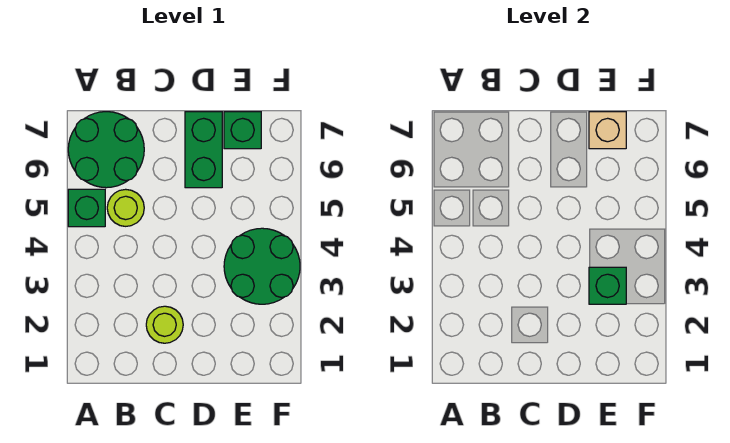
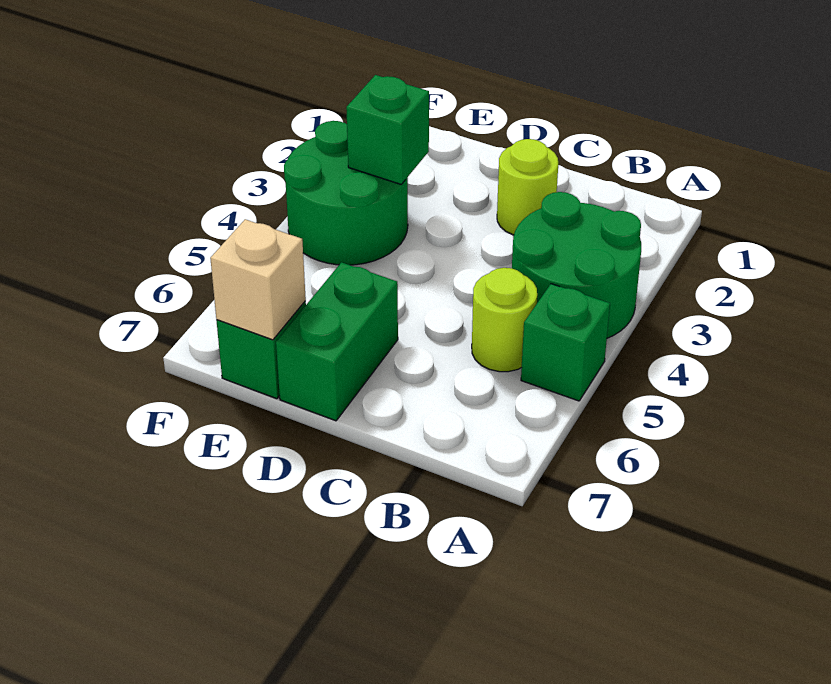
green 2x2 round brick [68,112,144,188] -> green 2x2 round brick moved to [512,192,641,338]

